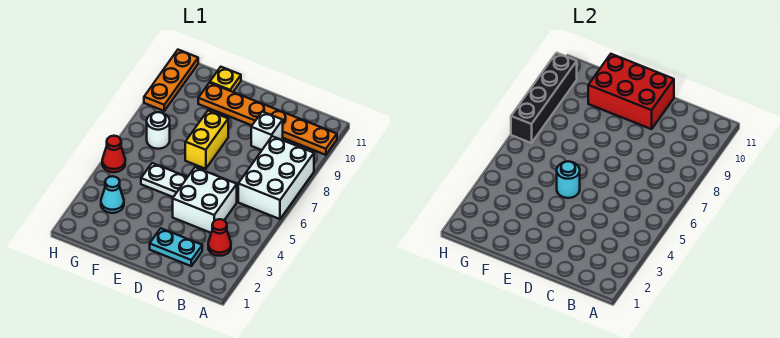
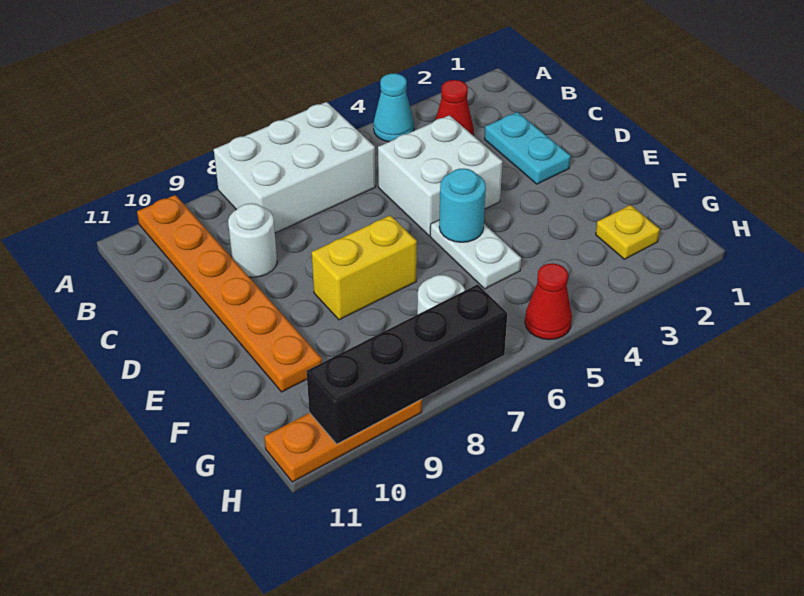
white 1x1 brick [251,111,283,150] -> white 1x1 round brick [228,203,277,277]
red 2x3 brick [588,54,674,129] -> none
yellow 1x1 plate [210,67,241,92] -> yellow 1x1 plate moved to [596,205,660,259]
cyan 1x1 cone [101,176,124,213] -> cyan 1x1 cone moved to [373,73,414,142]

